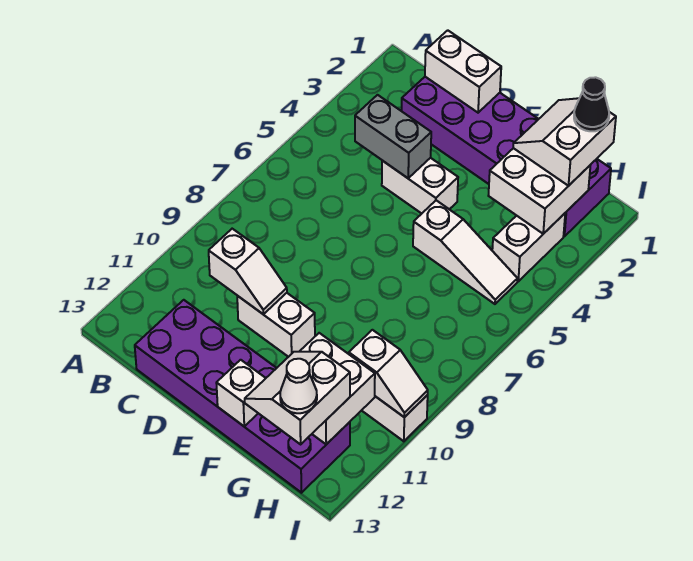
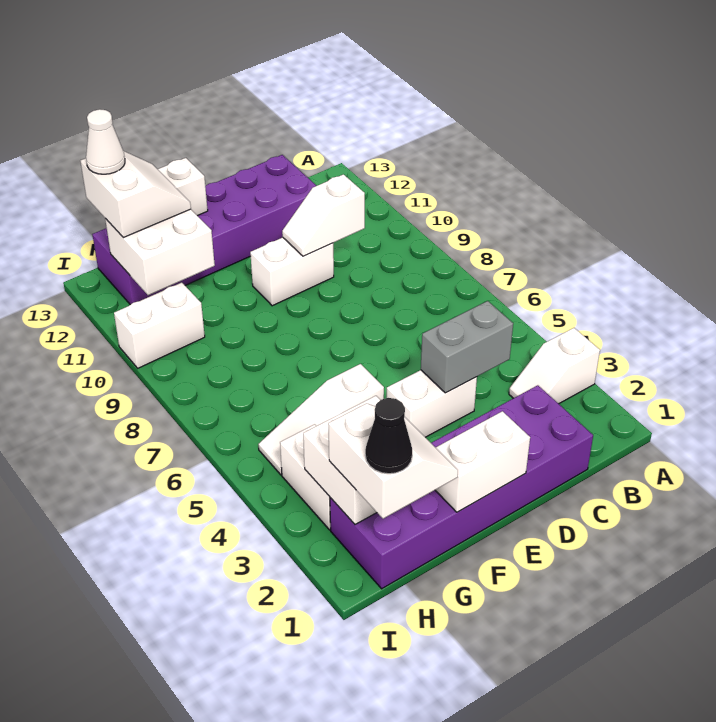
white 1x2 brick [425,30,501,113] -> white 1x2 brick moved to [435,411,530,512]
white 1x2 slope [349,330,428,417] -> white 1x2 slope moved to [509,328,600,404]

